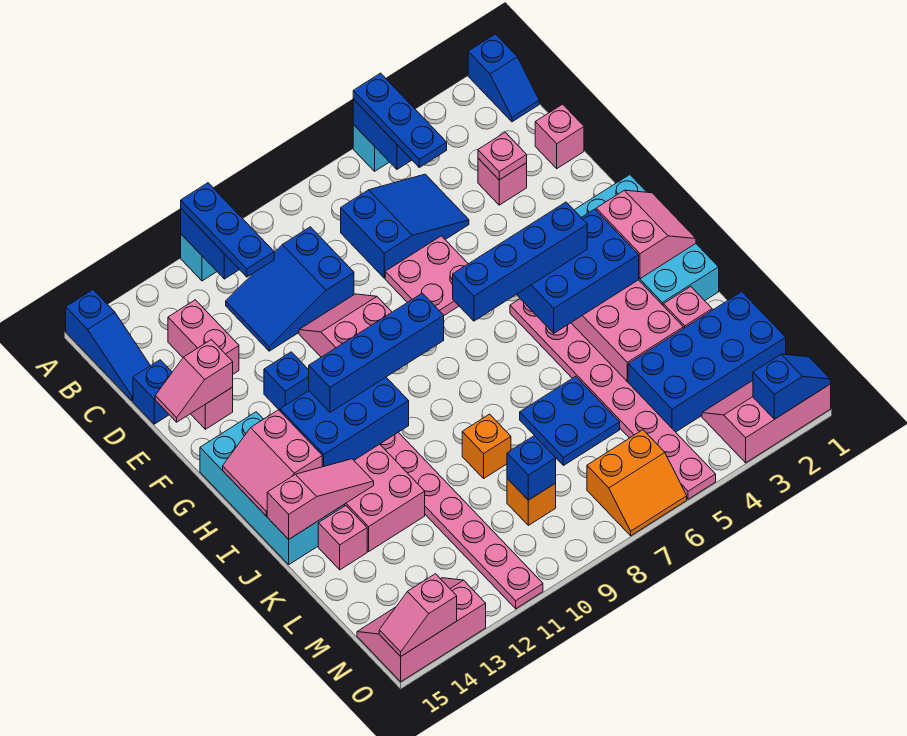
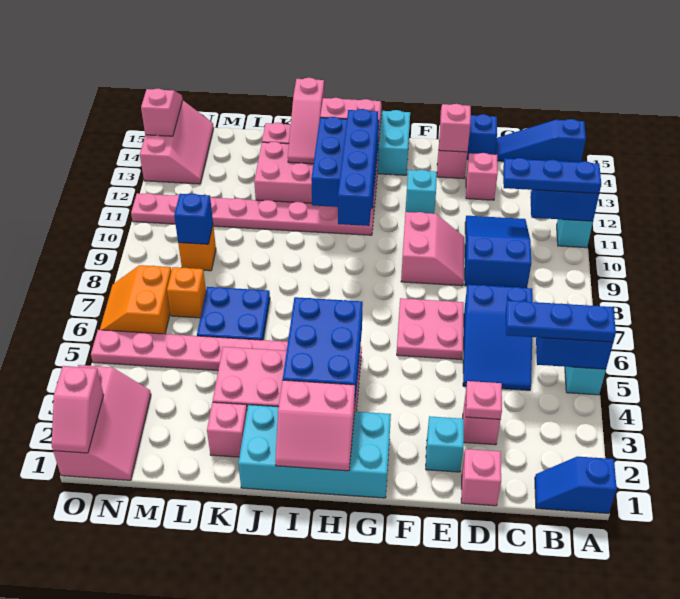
pink 1x2 brick [168,300,239,374] -> pink 1x1 brick [466,153,498,200]
none -> cyan 1x1 brick [426,416,464,472]
blue 1x1 brick [264,352,309,410] -> cyan 1x1 brick [406,170,437,214]
blue 1x4 brick [453,202,587,321] -> none
orange 1x1 brick [462,414,511,478] -> orange 1x1 brick moved to [167,267,206,318]
blue 2x4 brick [628,292,786,432] -> none
blue 1x2 slope [753,354,831,419] -> pink 1x2 slope [52,366,104,453]

